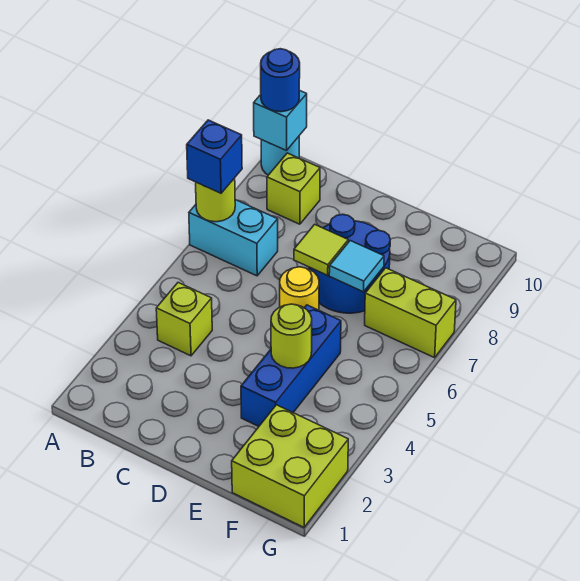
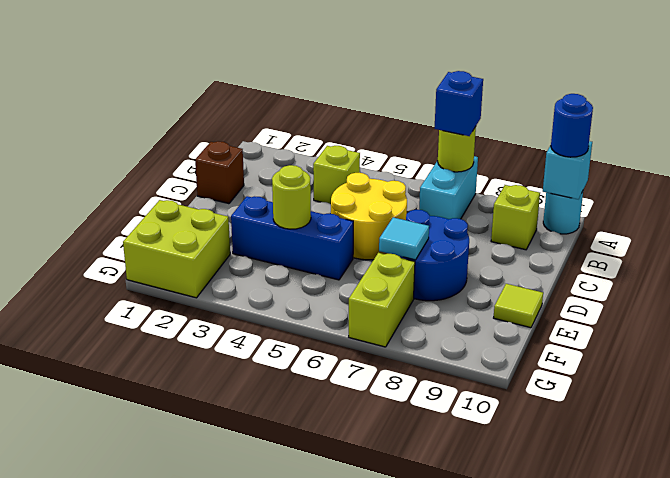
none -> brown 1x1 brick [195,141,244,204]
yellow 1x1 round brick [280,267,319,310] -> yellow 2x2 round brick [331,173,407,260]
lime 1x1 tile [294,224,348,275] -> lime 1x1 tile moved to [494,284,543,328]

